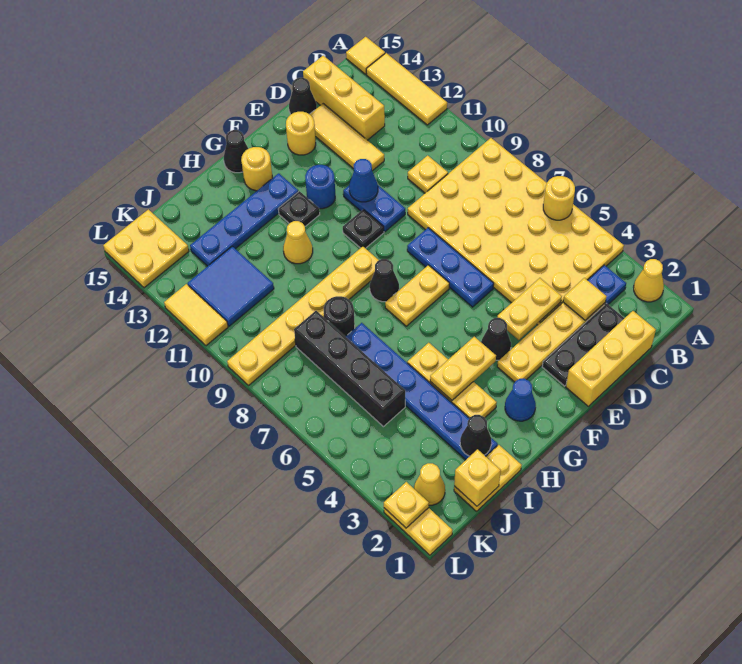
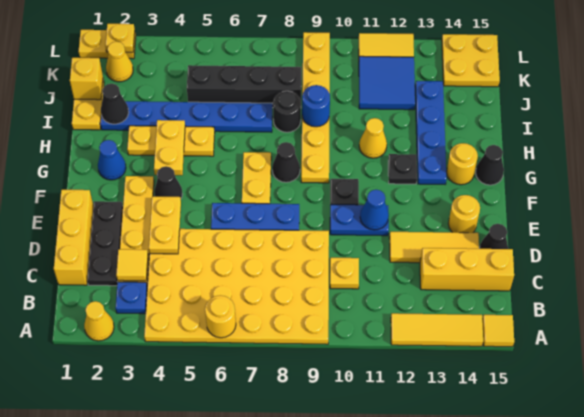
blue 1x1 round brick [305,165,335,209] -> blue 1x1 round brick moved to [302,85,330,127]

